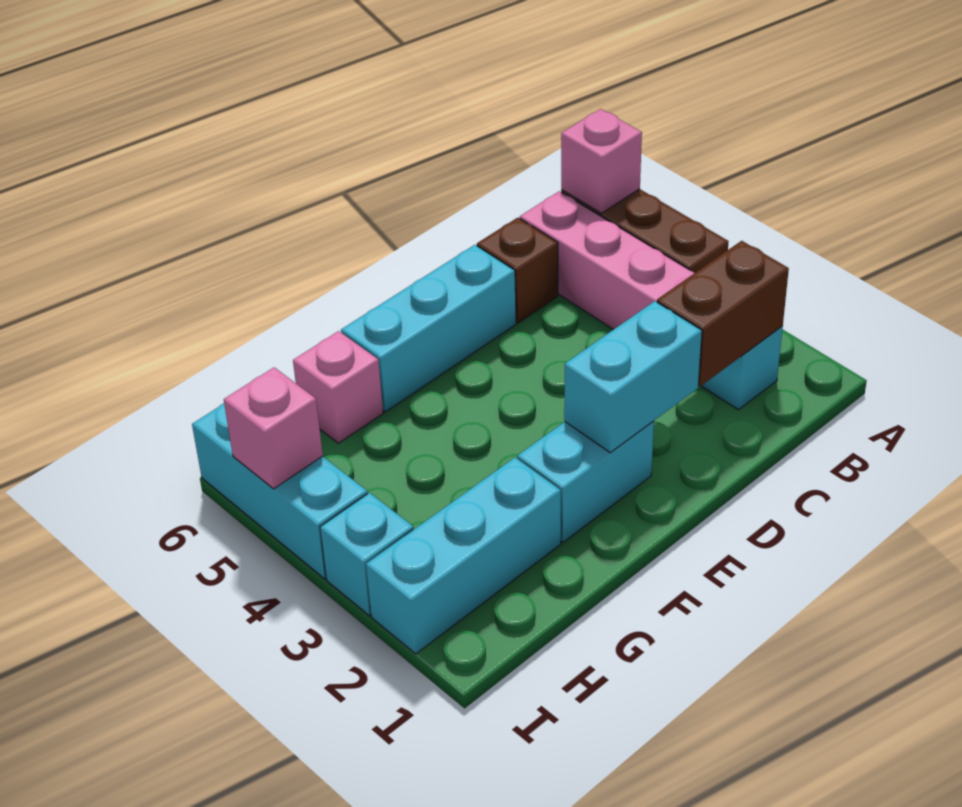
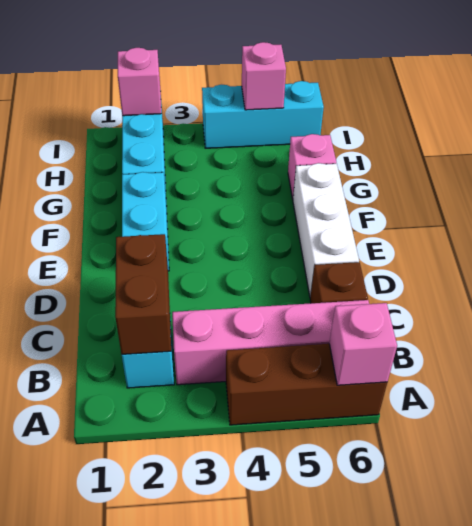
cyan 1x2 brick [564,301,702,453] -> none
cyan 1x3 brick [341,245,516,412] -> white 1x3 brick [293,163,359,297]
none -> pink 1x1 brick [118,48,161,116]
cyan 1x1 brick [320,493,414,616] -> none

